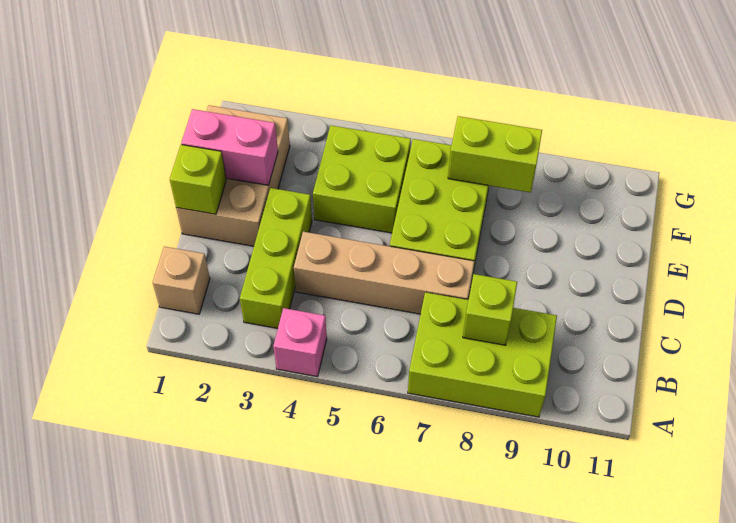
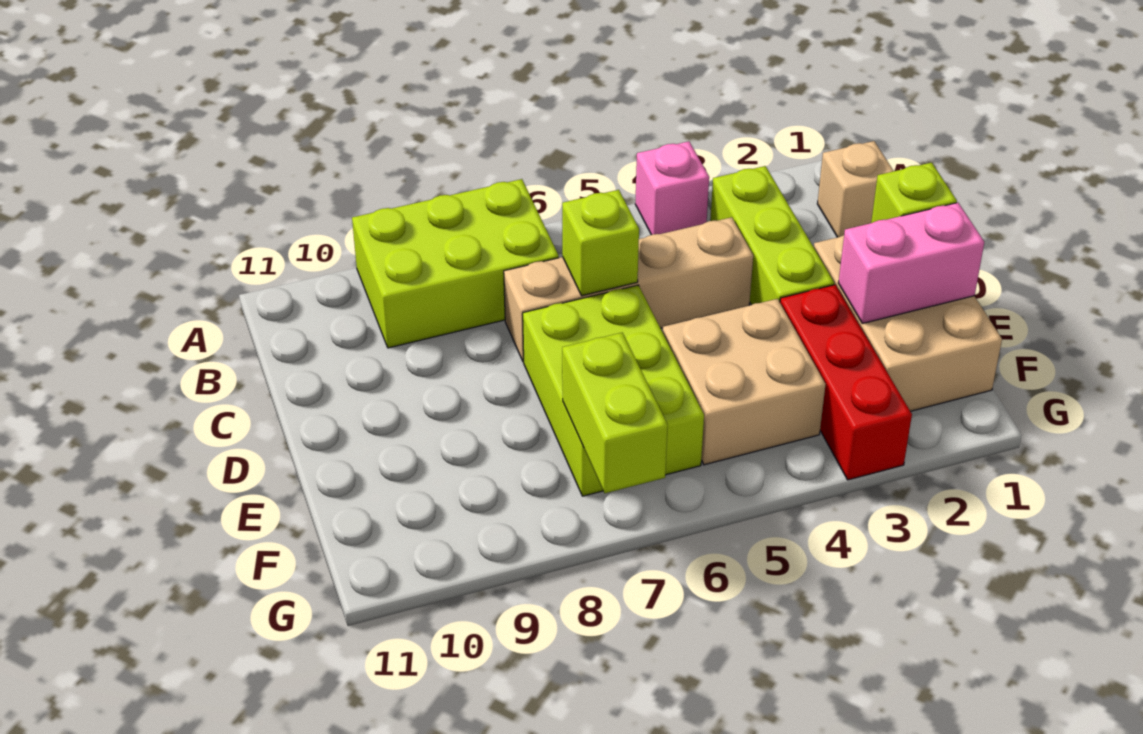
lime 1x1 brick [463,274,517,345] -> lime 1x1 brick moved to [562,190,639,296]
none -> red 1x3 brick [780,285,912,480]
lime 2x2 brick [313,125,411,233] -> tan 2x2 brick [663,299,826,465]
lime 1x2 brick [448,116,542,193] -> lime 1x2 brick turned to [562,333,668,493]

